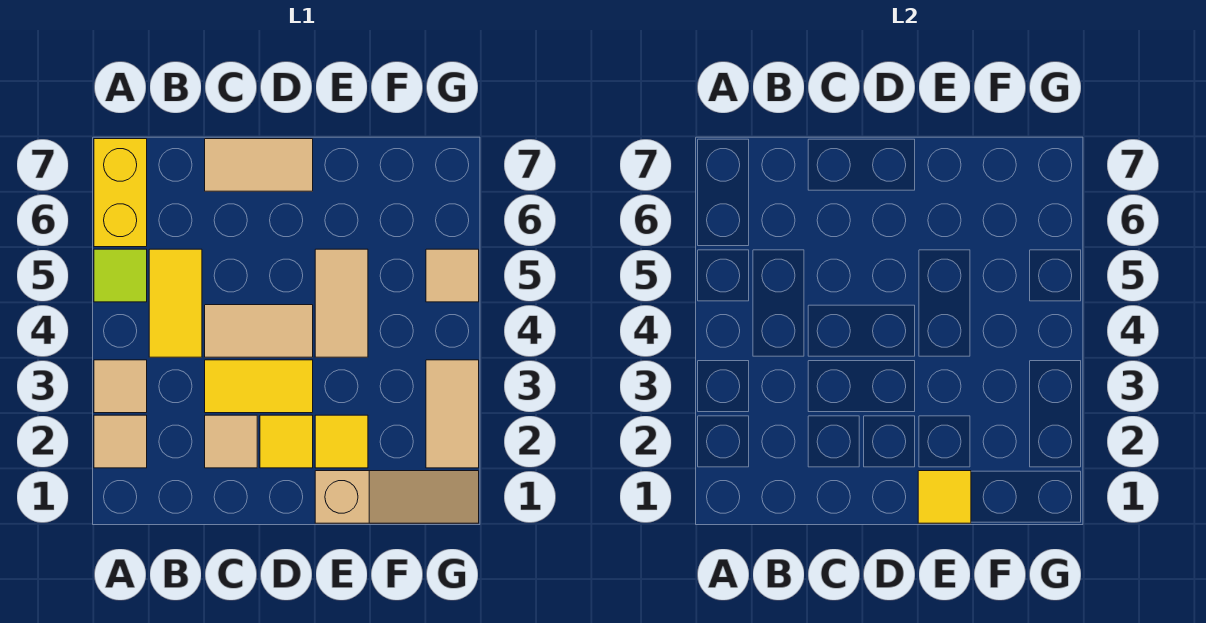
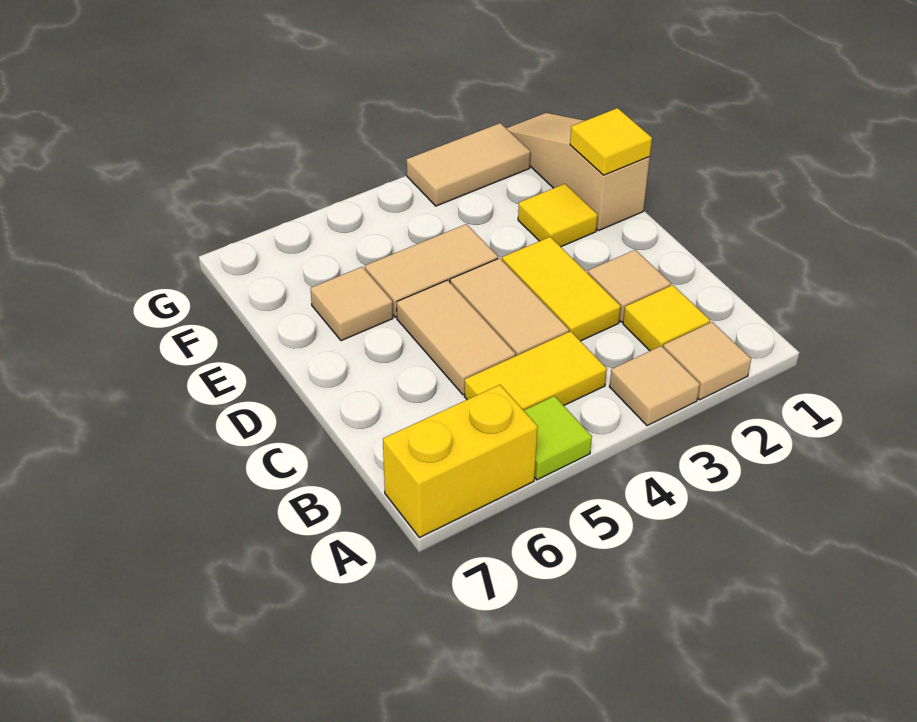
tan 1x2 tile [205,139,313,191] -> tan 1x2 tile moved to [397,280,515,395]
yellow 1x1 tile [260,415,313,468] -> yellow 1x1 tile moved to [623,285,710,351]
tan 1x1 tile [426,249,479,302] -> tan 1x1 tile moved to [310,267,393,341]

